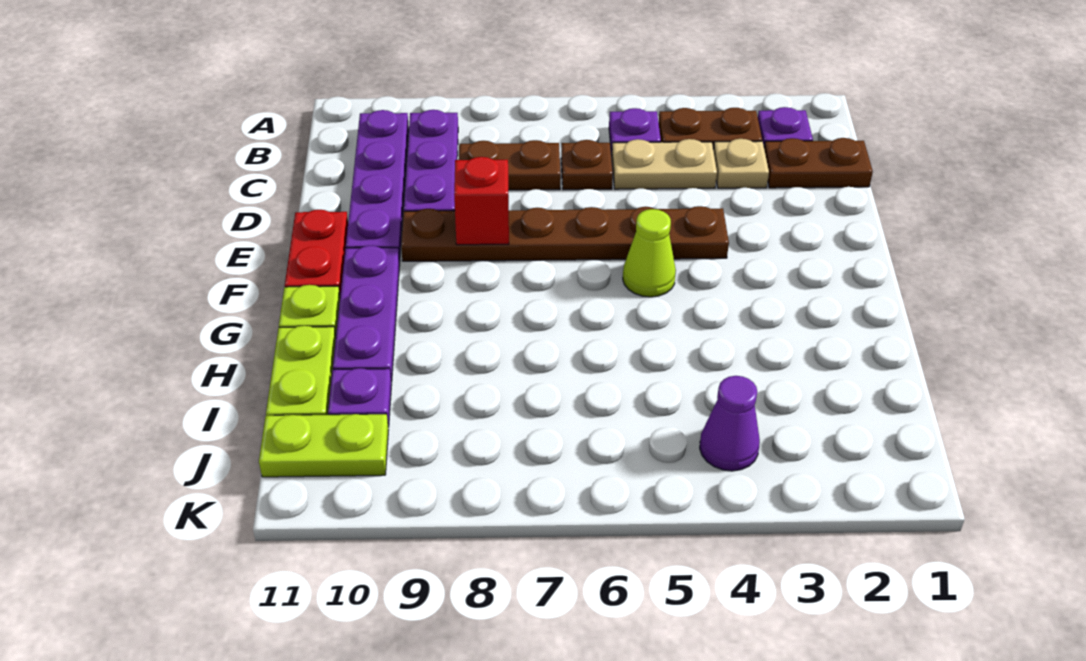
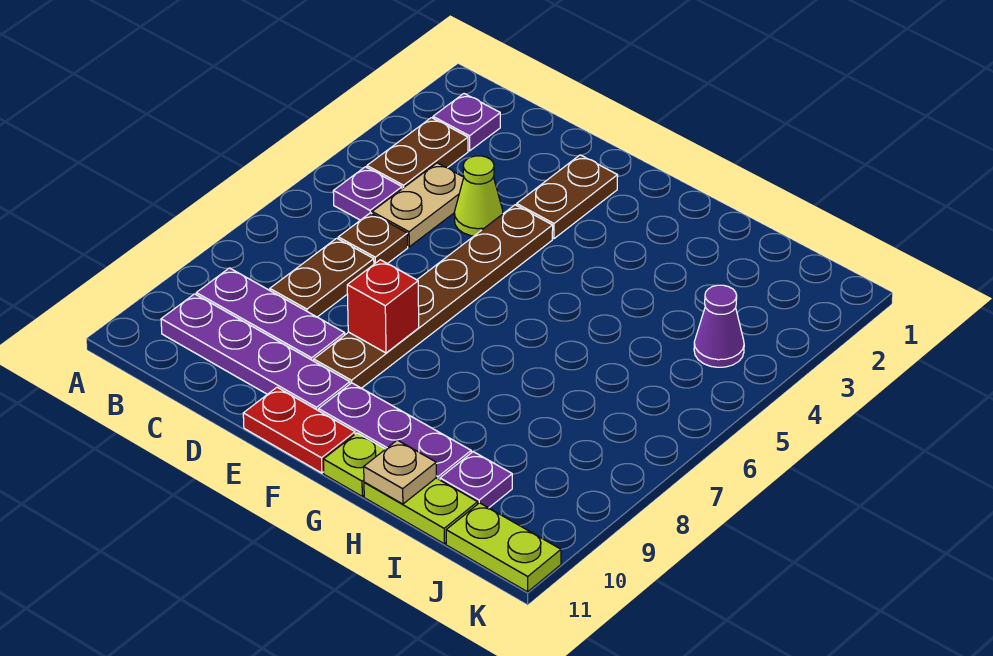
brown 1x2 plate [764,138,873,188] -> brown 1x2 plate moved to [517,155,618,239]
tan 1x1 plate [713,139,769,188] -> tan 1x1 plate moved to [364,440,436,504]
lime 1x1 cone [623,209,676,297] -> lime 1x1 cone moved to [454,156,503,236]
lime 1x2 plate [259,414,388,477] -> lime 1x2 plate turned to [446,503,561,592]

